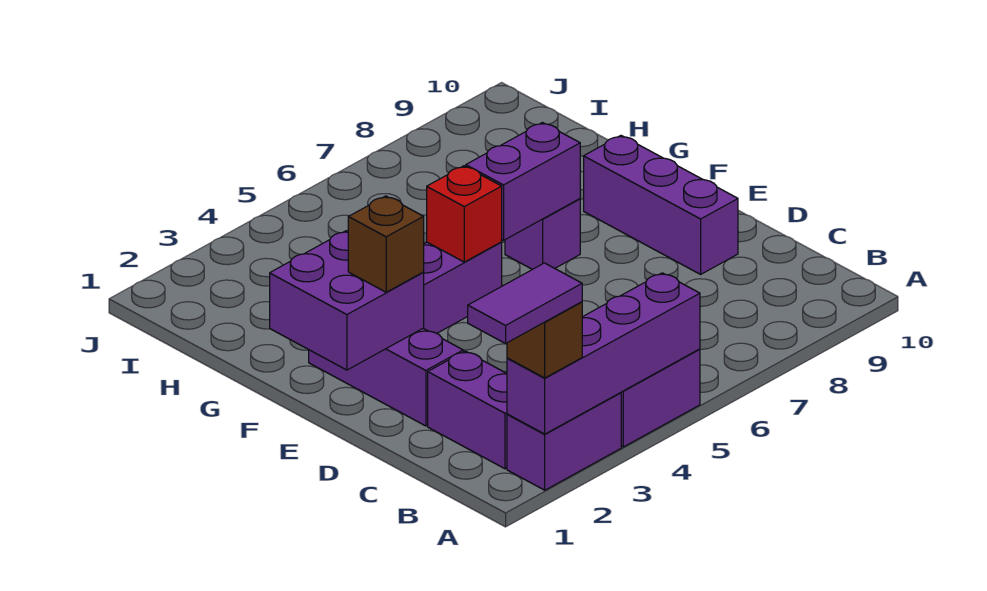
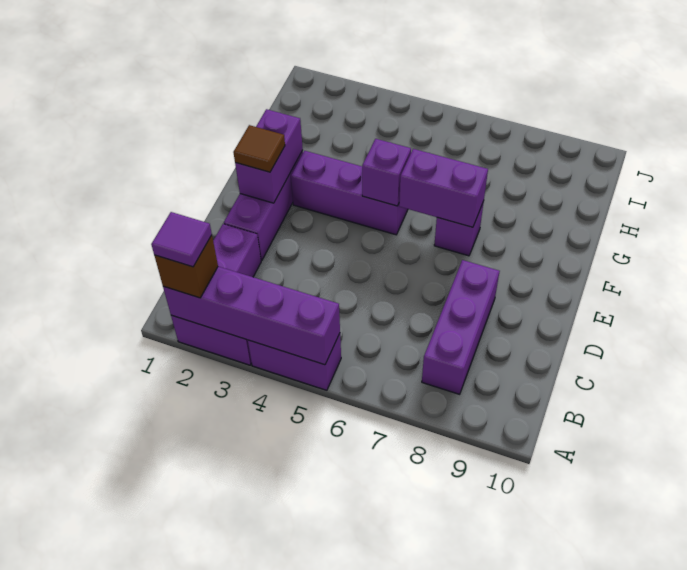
purple 1x2 tile [468,263,582,343] -> purple 1x1 tile [151,212,212,267]
purple 1x3 brick [584,136,738,274] -> purple 1x3 brick moved to [422,260,500,394]
purple 2x2 brick [270,231,424,370] -> purple 1x2 brick [235,109,303,203]
brown 1x1 brick [348,196,424,292] -> brown 1x1 tile [233,125,285,172]
red 1x1 brick [427,166,502,262] -> purple 1x1 brick [362,139,411,206]

